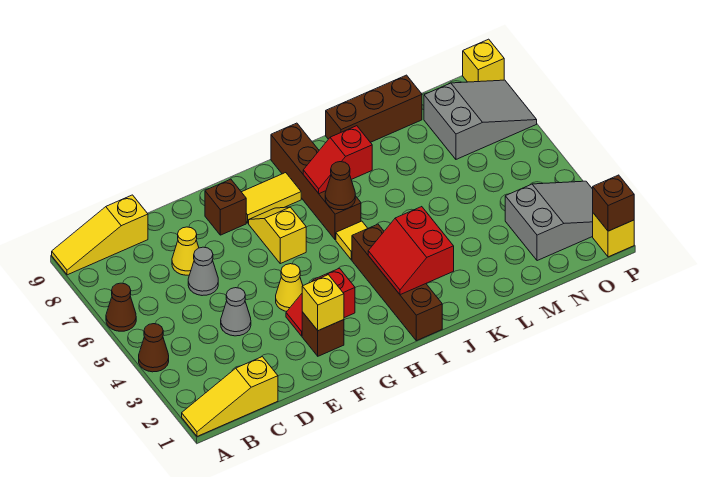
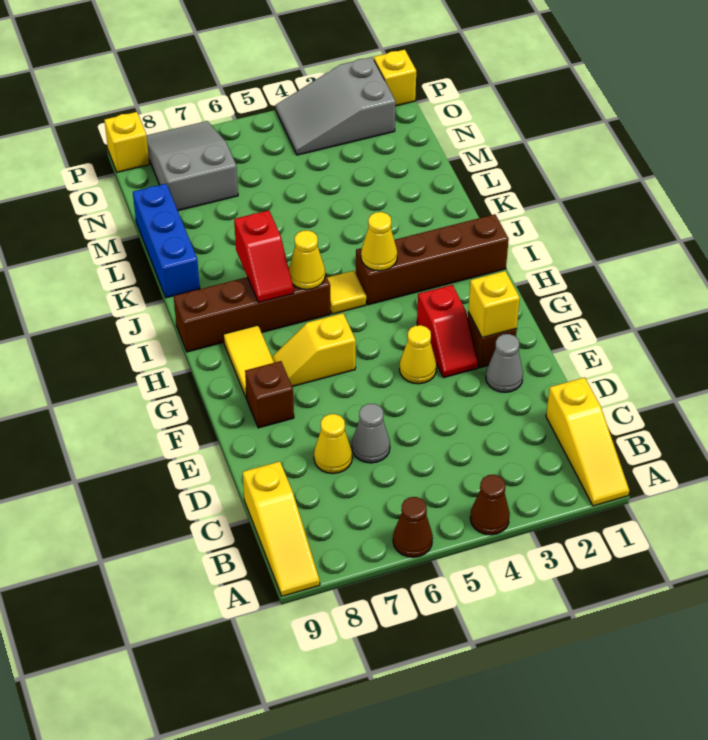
grey 1x1 cone [221,288,251,336] -> grey 1x1 cone moved to [486,334,523,392]
red 2x2 slope [368,207,454,295] -> none
none -> yellow 1x1 cone [361,212,397,271]
brown 1x1 cone [325,162,355,210] -> yellow 1x1 cone [289,230,325,289]
brown 1x3 brick [326,75,422,142] -> blue 1x3 brick [133,184,200,298]
grey 2x3 slope [505,181,593,261] -> grey 2x3 slope turned to [276,57,396,155]
brown 1x1 brick [593,175,634,231] -> none

